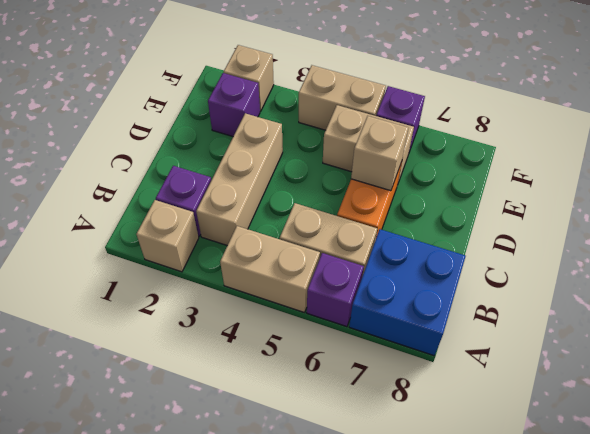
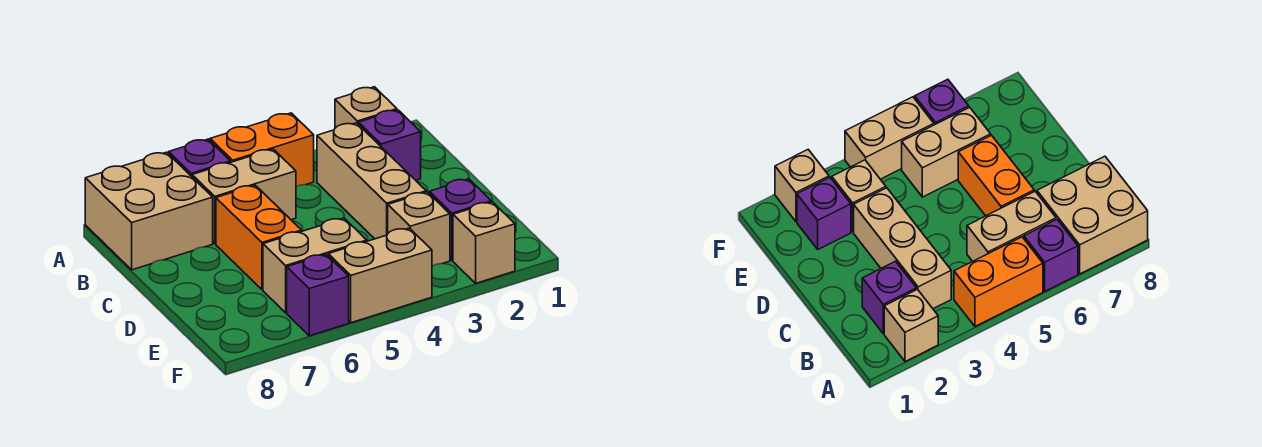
tan 1x2 brick [220,226,320,313] -> orange 1x2 brick [210,113,314,187]
blue 2x2 brick [349,229,466,356] -> tan 2x2 brick [85,152,213,270]
tan 1x1 brick [351,116,408,191] -> tan 1x1 brick moved to [388,192,450,266]

